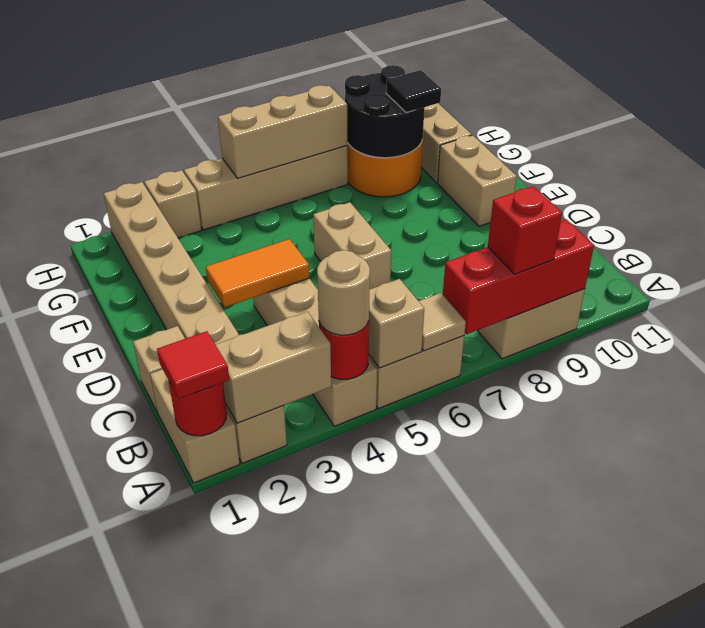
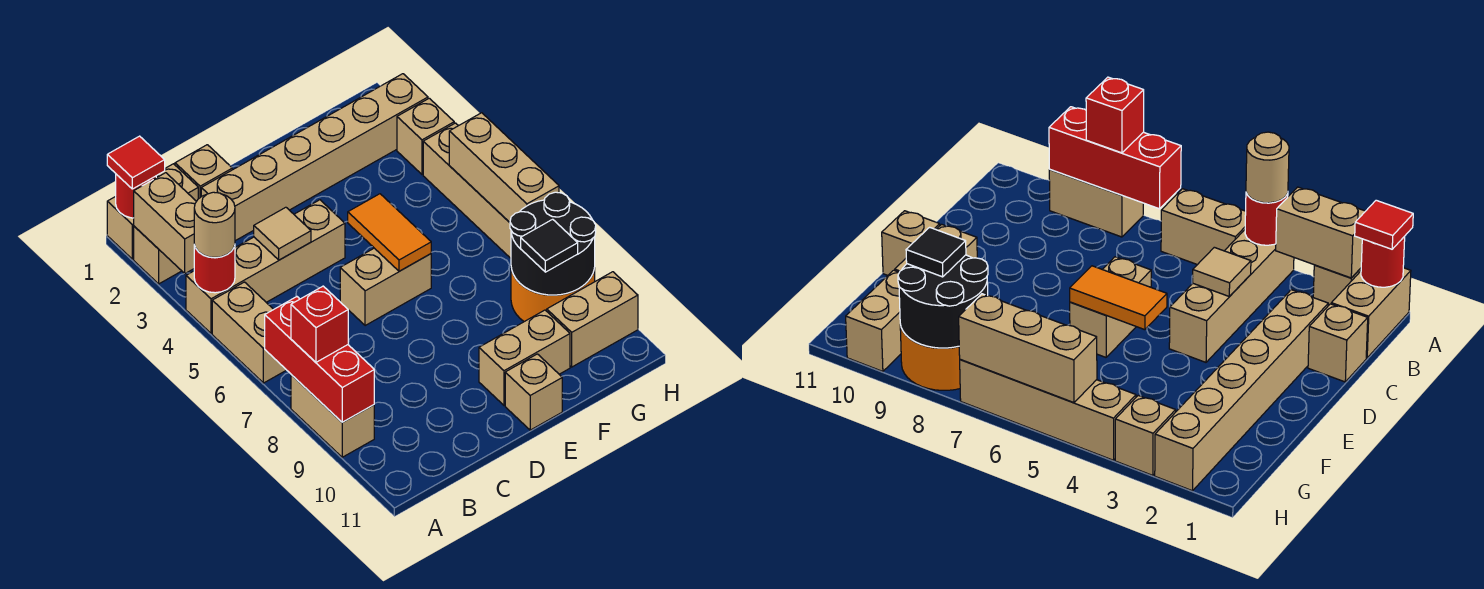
tan 1x1 brick [368,279,424,368] -> tan 1x1 brick moved to [505,354,562,430]
tan 1x1 tile [419,293,466,351] -> tan 1x1 tile moved to [254,207,311,260]
orange 1x2 tile [206,239,309,307] -> orange 1x2 tile moved to [348,194,431,271]

